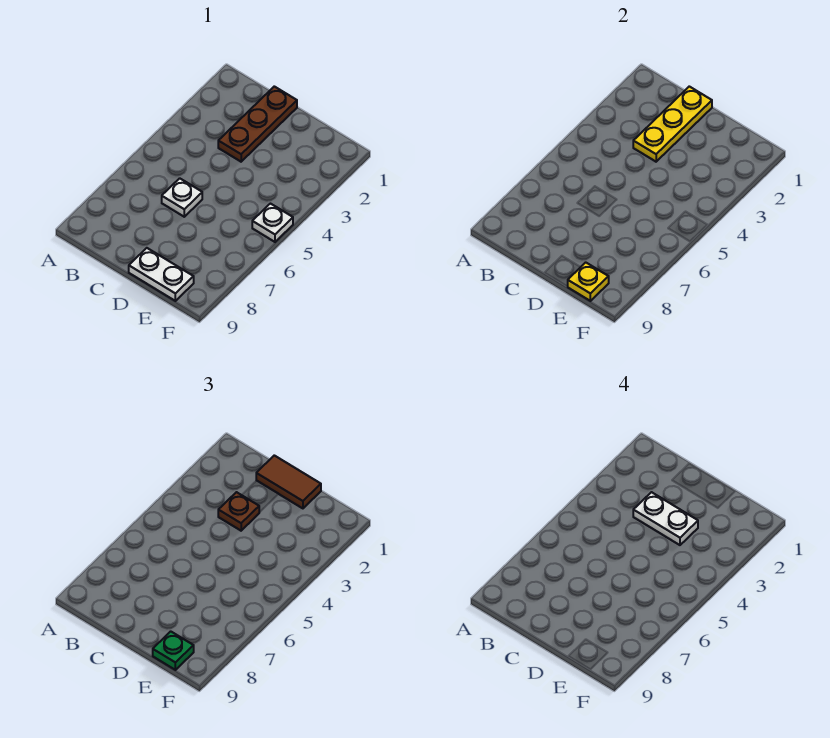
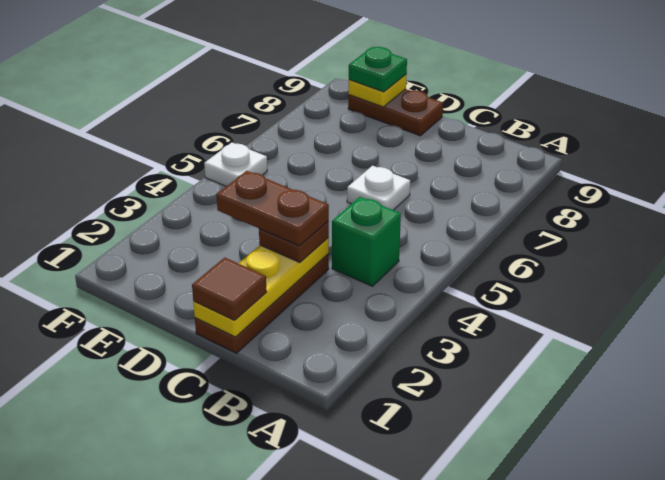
none -> green 1x1 brick [332,197,401,286]
brown 1x2 tile [256,455,321,508] -> brown 1x1 tile [192,257,267,320]
white 1x2 plate [633,492,698,545] -> brown 1x2 plate [216,171,329,246]
white 1x2 plate [129,248,194,301] -> brown 1x2 plate [348,89,443,136]

